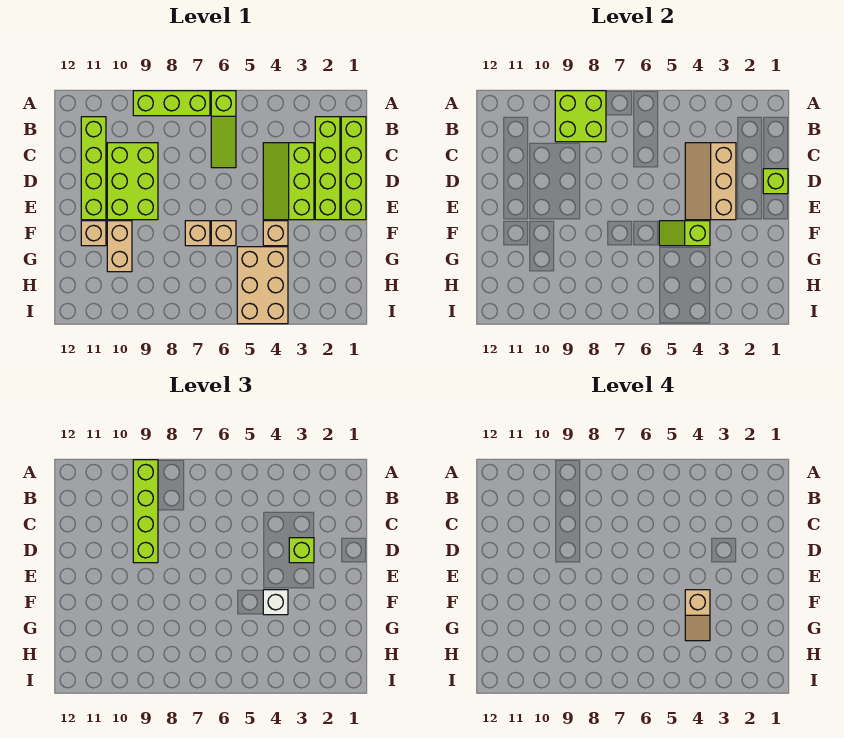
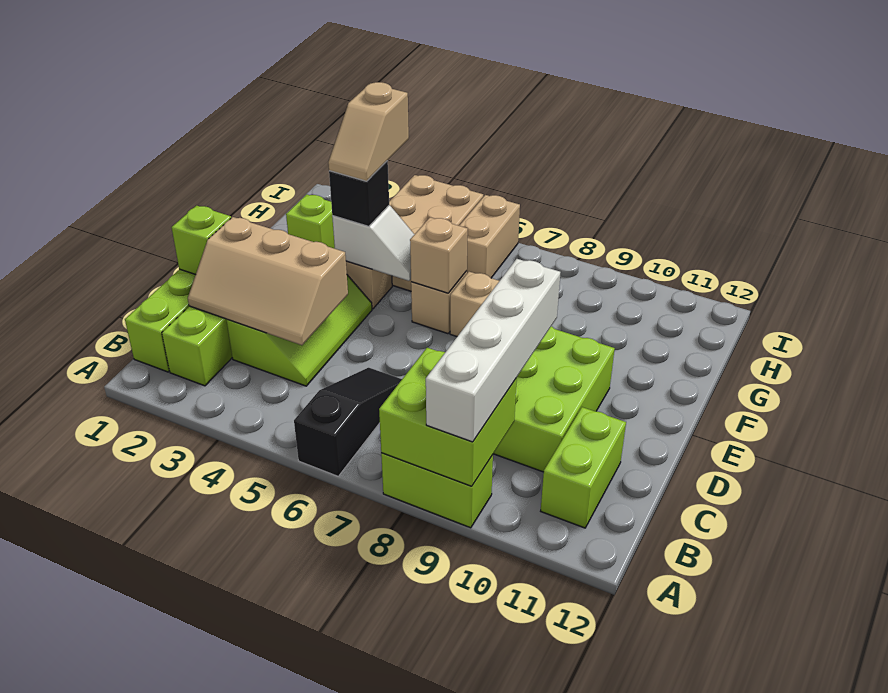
lime 1x3 slope [211,91,236,168] -> black 1x3 slope [294,368,402,476]
lime 1x3 brick [133,91,210,116] -> lime 1x2 brick [381,453,493,528]
lime 1x4 brick [133,460,158,563] -> white 1x4 brick [426,259,561,442]
lime 1x4 brick [81,117,106,220] -> lime 1x2 brick [541,407,626,528]
tan 2x3 slope [685,143,736,220] -> tan 2x3 slope turned to [188,217,348,345]
lime 1x1 brick [289,538,314,563] -> lime 1x1 brick moved to [286,194,335,249]
lime 1x2 slope [659,221,710,246] -> white 1x2 slope [332,205,415,281]
white 1x1 brick [263,590,288,615] -> black 1x1 brick [329,161,389,226]
tan 1x2 slope [685,590,710,641] -> tan 1x2 slope turned to [328,82,409,181]
tan 1x2 brick [107,221,132,272] -> tan 1x2 brick moved to [459,195,520,278]
tan 1x1 brick [81,221,106,246] -> tan 1x1 brick moved to [410,217,468,293]

